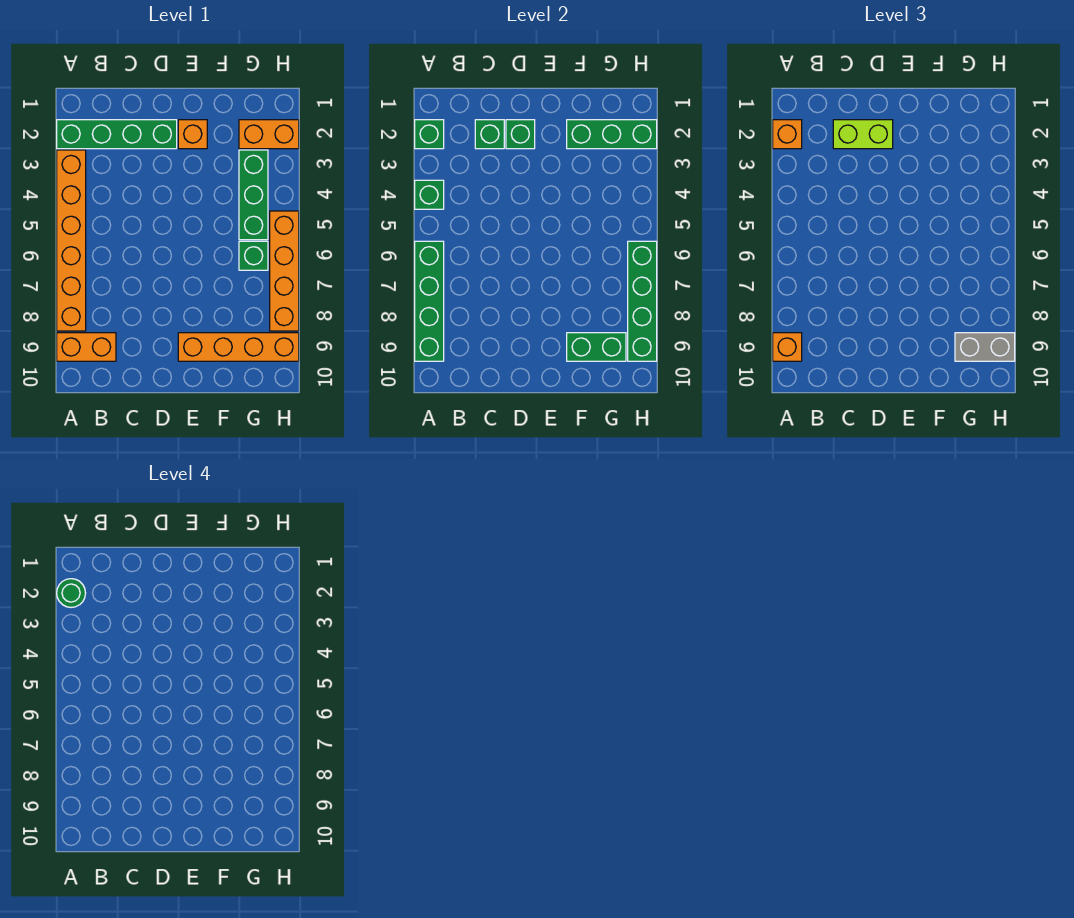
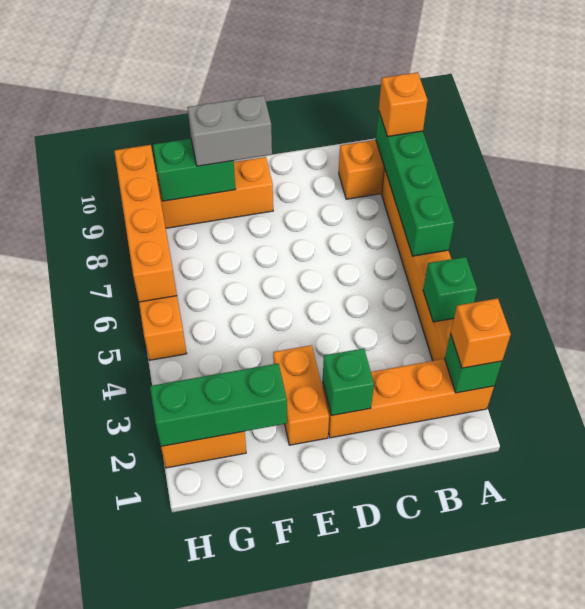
green 1x4 brick [57,120,177,149] -> orange 1x4 brick [322,359,494,438]
green 1x1 round brick [57,579,86,607] -> none
green 1x1 brick [475,120,504,149] -> none
lime 1x2 brick [833,120,893,149] -> none
orange 1x1 brick [178,120,207,149] -> orange 1x2 brick [273,345,329,445]
green 1x3 brick [239,150,268,240] -> none
green 1x1 brick [239,241,268,270] -> none
grey 1x2 brick [955,333,1015,361] -> grey 1x2 brick moved to [188,96,272,166]
green 1x4 brick [628,241,657,361] -> orange 1x4 brick [114,145,177,302]

